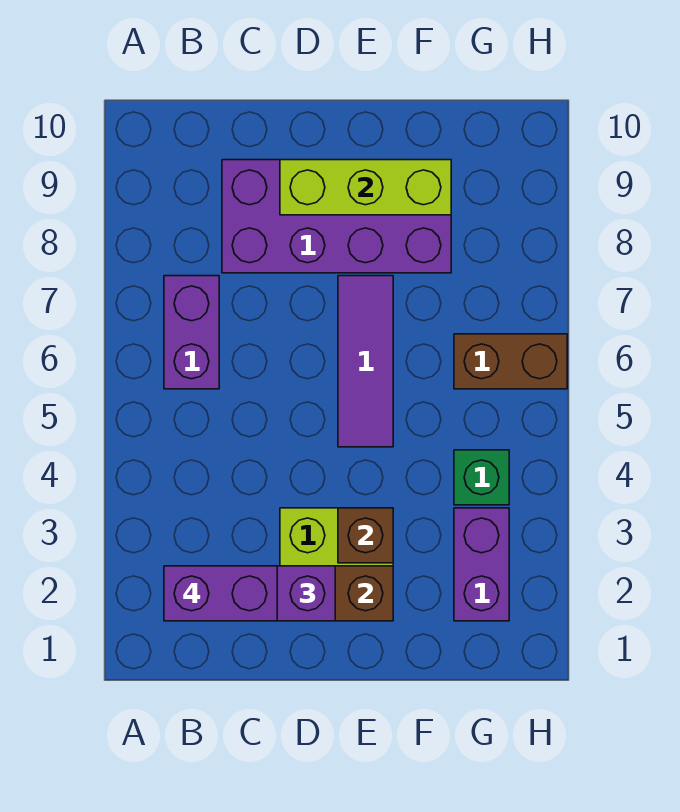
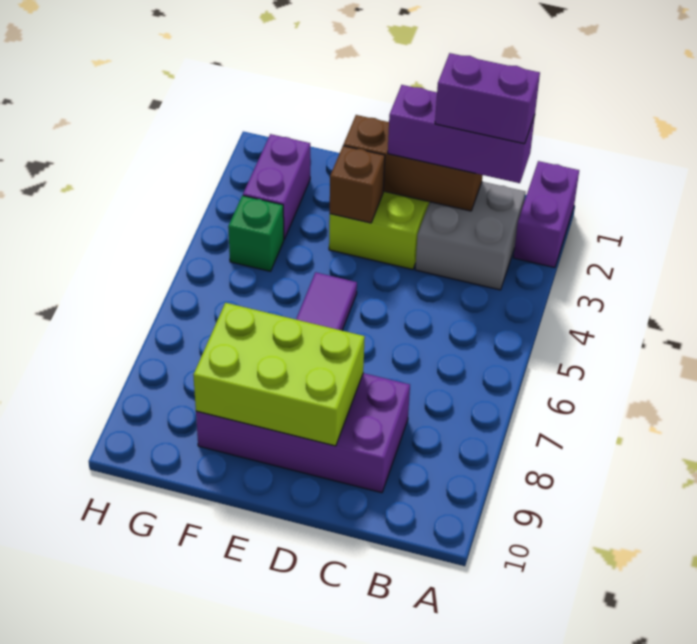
none -> grey 2x2 brick [415,182,525,290]
purple 1x2 brick [164,276,219,389] -> purple 1x2 brick moved to [514,161,579,268]
lime 1x3 brick [280,160,451,215] -> lime 2x3 brick [193,303,365,446]
brown 1x2 brick [454,334,567,389] -> none

